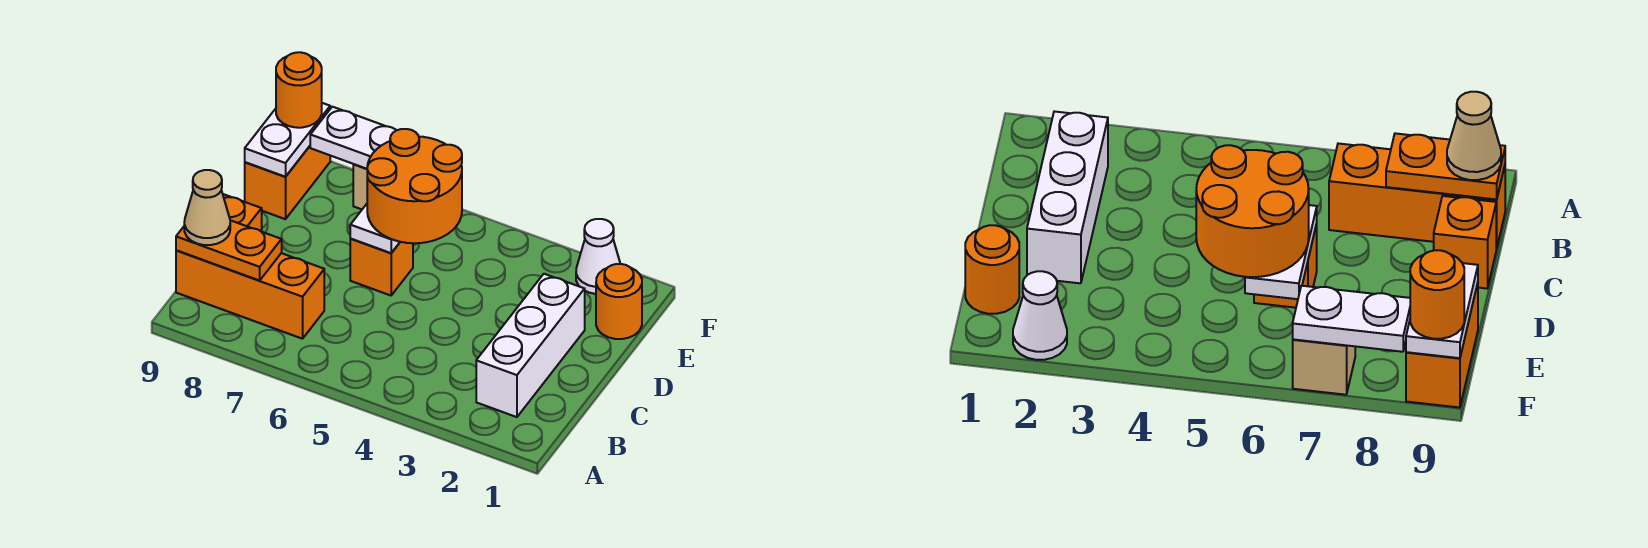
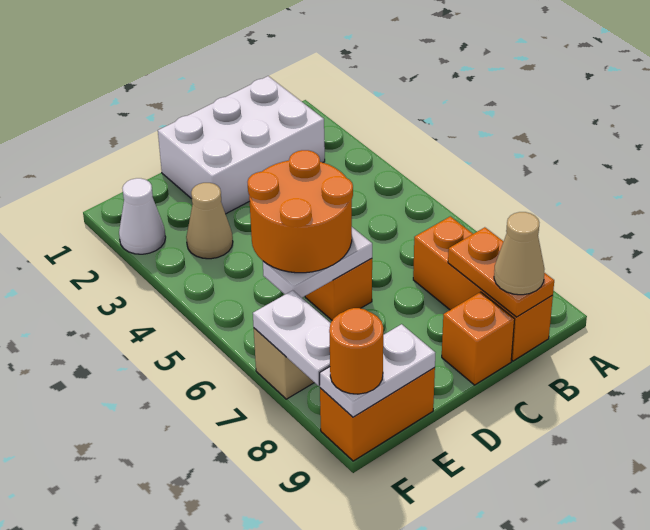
white 1x3 brick [476,274,585,417] -> white 2x3 brick [158,76,325,214]
orange 1x1 round brick [596,264,642,339] -> none
none -> tan 1x1 cone [186,183,233,259]

